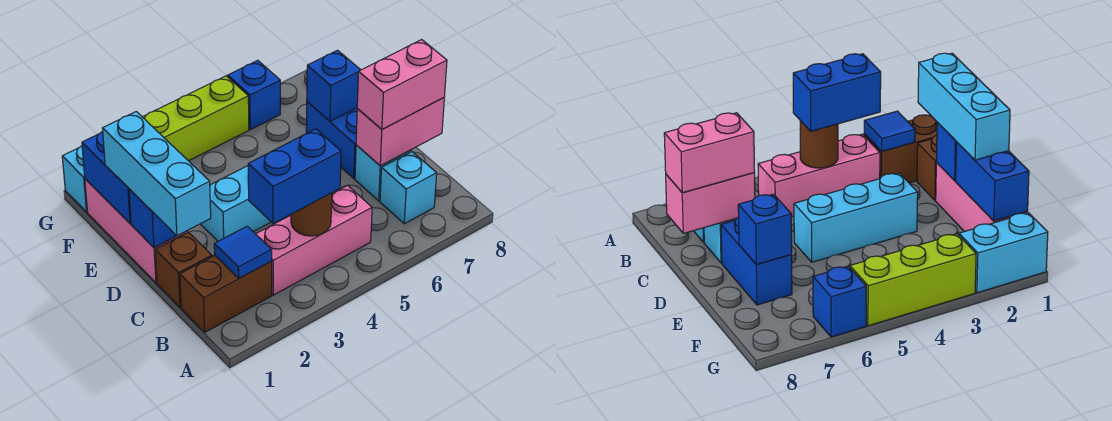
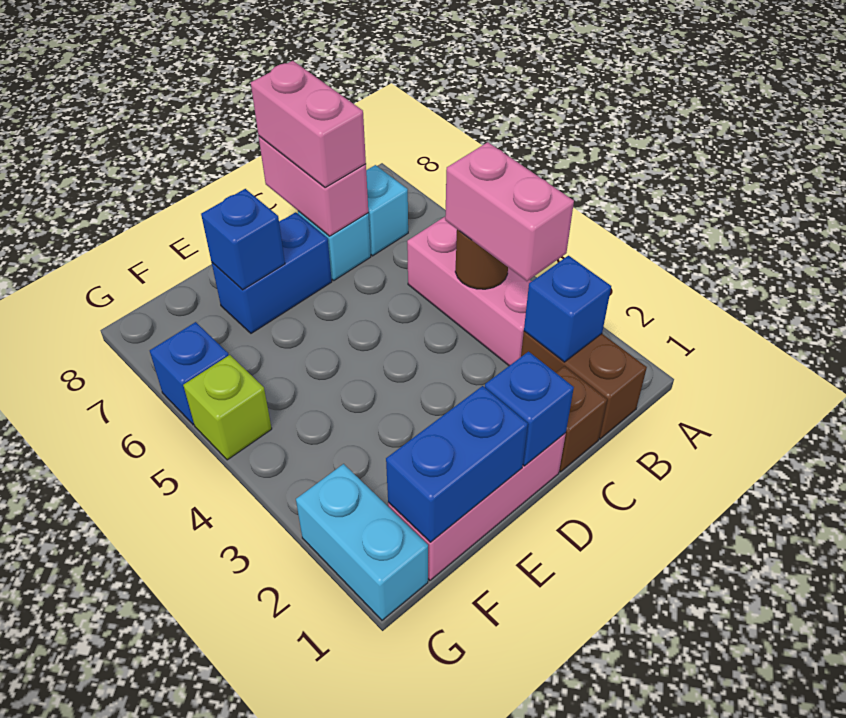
blue 1x1 tile [214,226,272,278] -> blue 1x1 brick [524,256,611,362]
blue 1x2 brick [248,129,341,224] -> pink 1x2 brick [445,142,574,281]
cyan 1x3 brick [103,112,211,236] -> none
cyan 1x3 brick [201,166,271,241] -> none
lime 1x3 brick [143,76,249,161] -> lime 1x1 brick [183,355,272,460]

